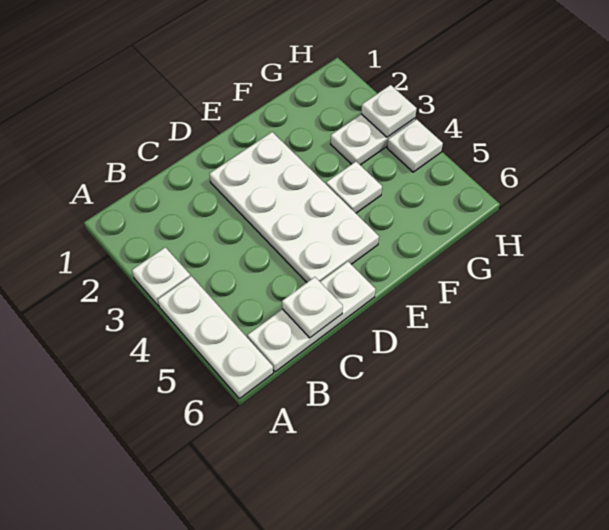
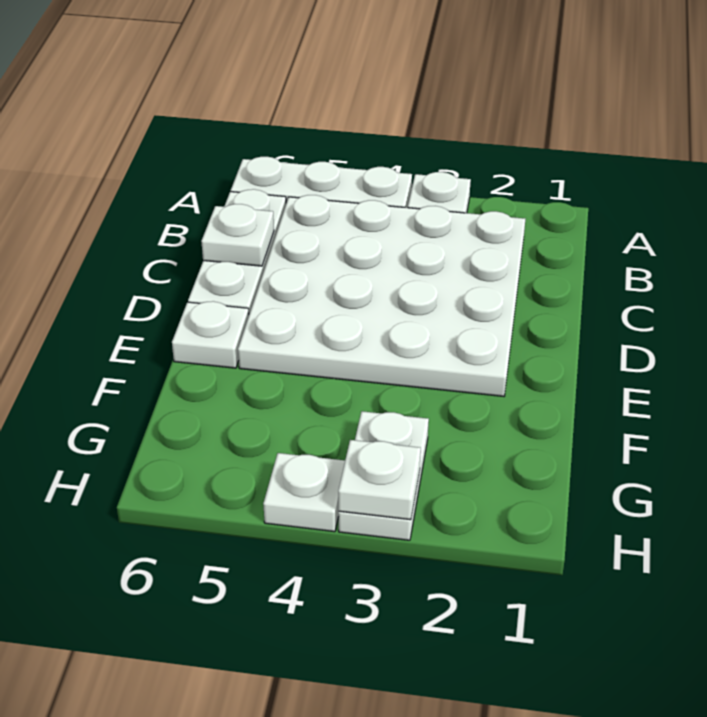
white 2x4 plate [209,132,379,282] -> white 4x4 plate [238,195,525,396]
white 1x1 plate [326,162,382,213] -> white 1x1 plate moved to [172,301,249,368]

